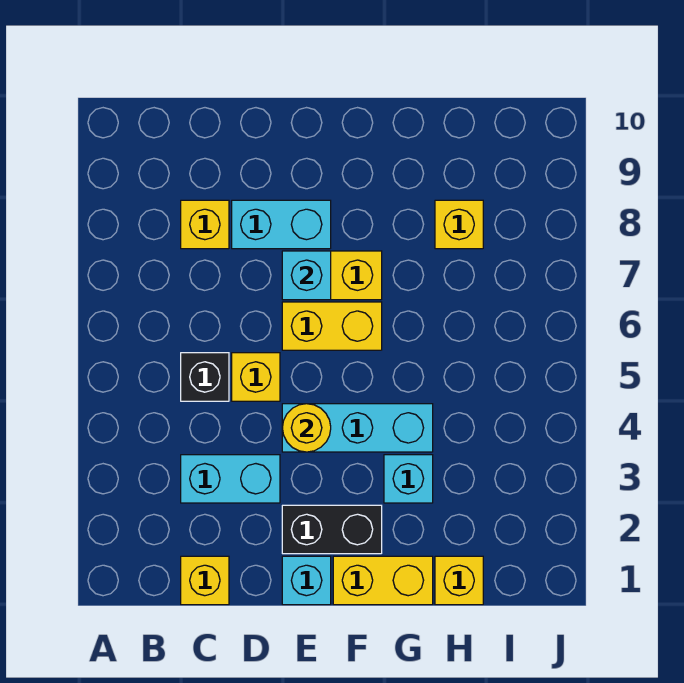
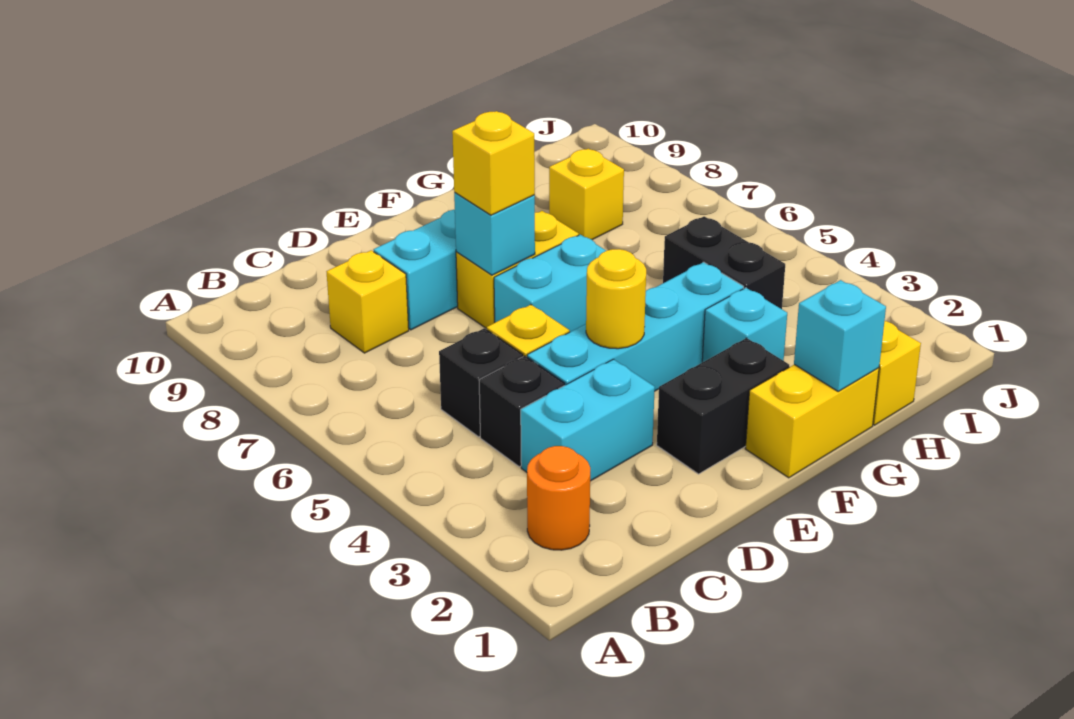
none -> orange 1x1 round brick [527,446,590,550]
yellow 1x1 brick [181,556,229,605] -> yellow 1x1 brick moved to [452,111,535,215]
none -> black 1x1 brick [479,356,565,467]
cyan 1x1 brick [282,556,331,605] -> cyan 1x1 brick moved to [794,280,886,391]
cyan 1x3 brick [282,404,433,452] -> cyan 1x4 brick [527,262,744,391]
yellow 1x2 brick [282,302,382,350] -> cyan 1x2 brick [494,235,606,332]
none -> black 1x2 brick [663,216,785,309]

